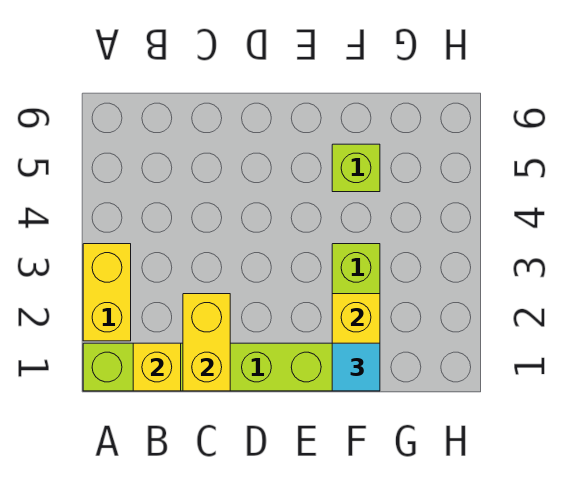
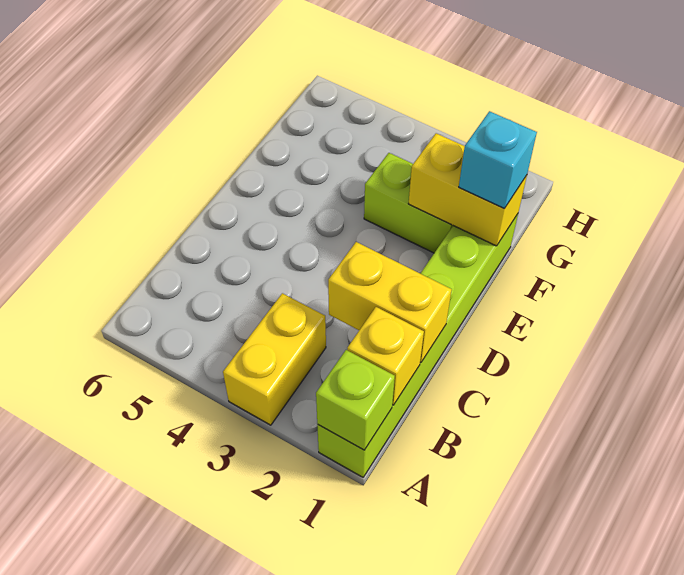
yellow 1x2 brick [83,244,131,341] -> yellow 1x2 brick turned to [223,293,326,425]
cyan 1x1 tile [332,343,380,391] -> cyan 1x1 brick [459,111,537,209]
lime 1x1 brick [332,144,380,192] -> lime 1x1 brick moved to [316,350,395,450]

